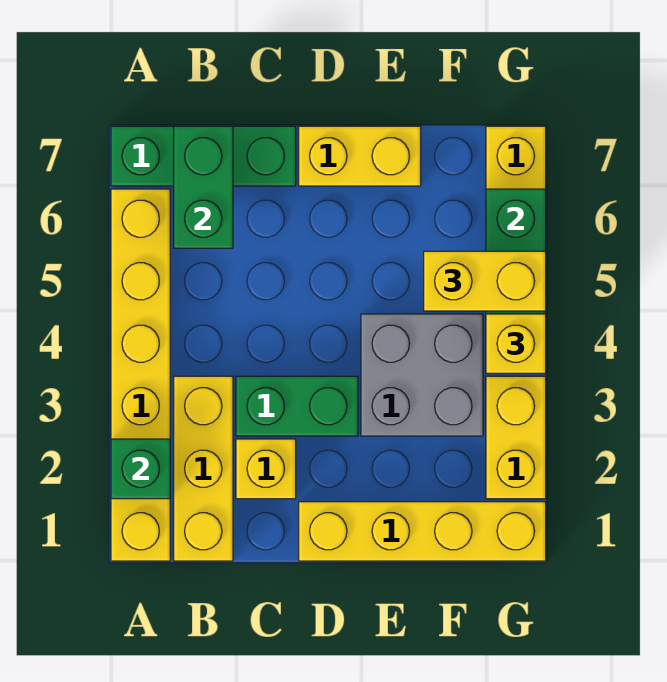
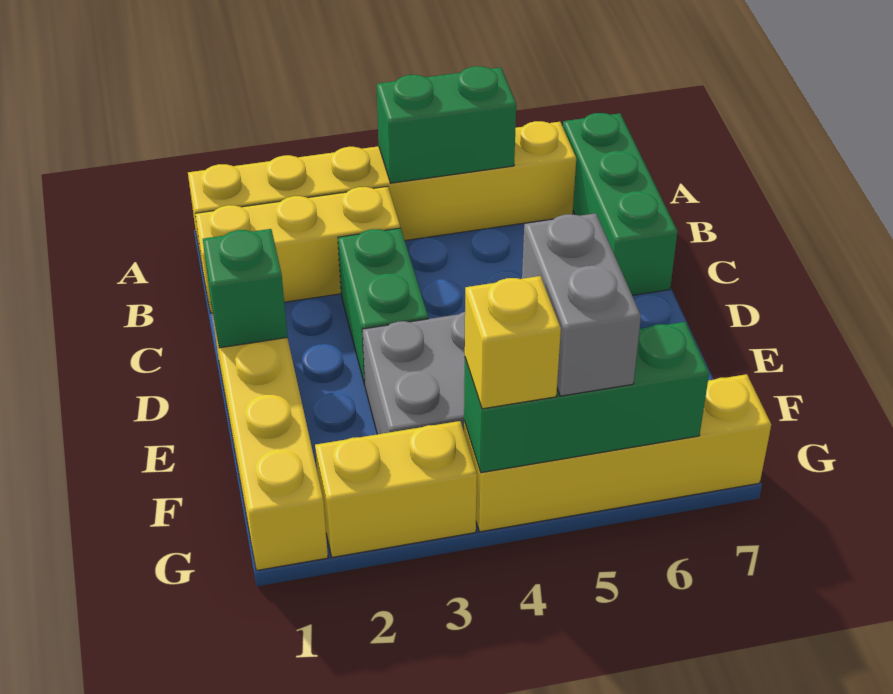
green 1x1 brick [111,439,170,499] -> green 1x1 brick moved to [203,229,287,348]
green 1x2 brick [174,126,233,248] -> green 1x2 brick moved to [377,66,516,183]
yellow 1x1 brick [236,439,296,499] -> none
yellow 1x2 brick [299,126,421,186] -> none
yellow 1x2 brick [424,251,546,311] -> grey 1x2 brick [522,213,641,396]

